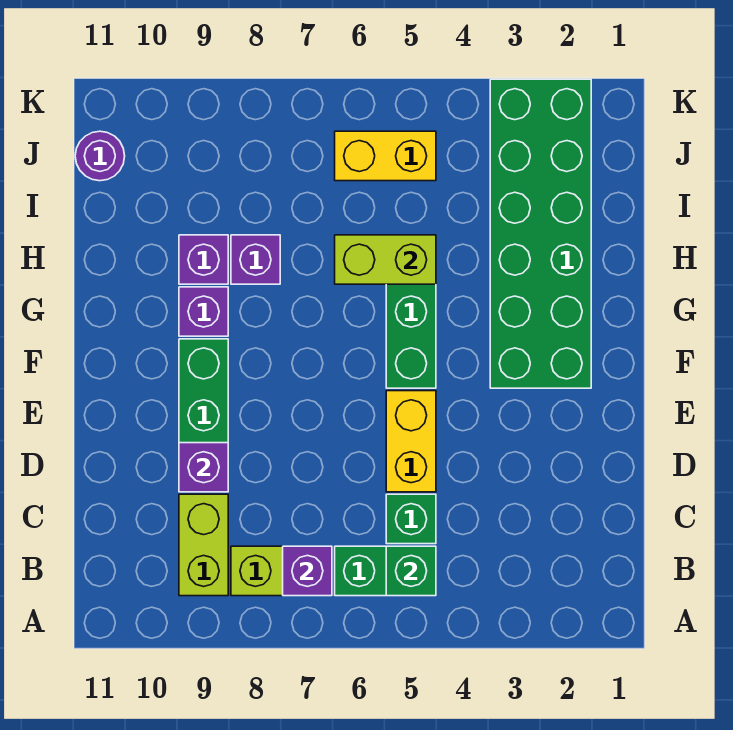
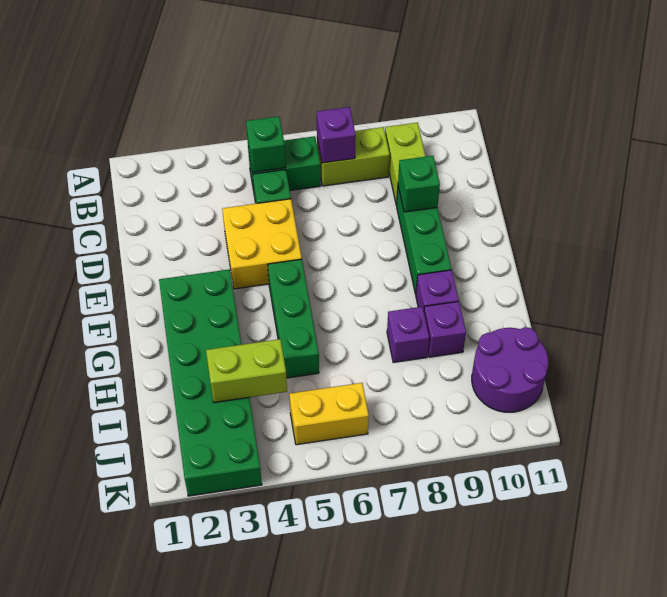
yellow 1x2 brick [386,391,436,492] -> yellow 2x2 brick [222,199,302,289]
purple 1x1 brick [179,443,228,492] -> green 1x1 brick [398,156,440,212]
lime 1x2 brick [335,235,436,284] -> lime 1x2 brick moved to [206,339,287,403]
purple 1x1 round brick [75,131,125,181] -> purple 2x2 round brick [472,327,548,412]

